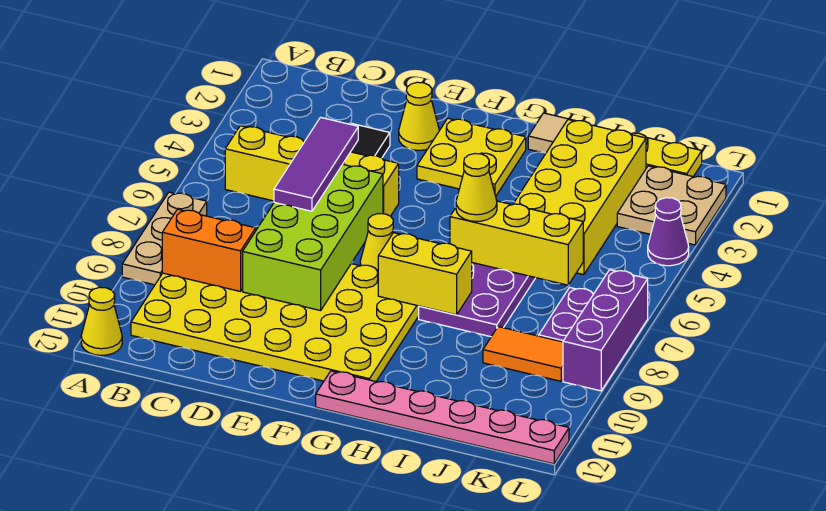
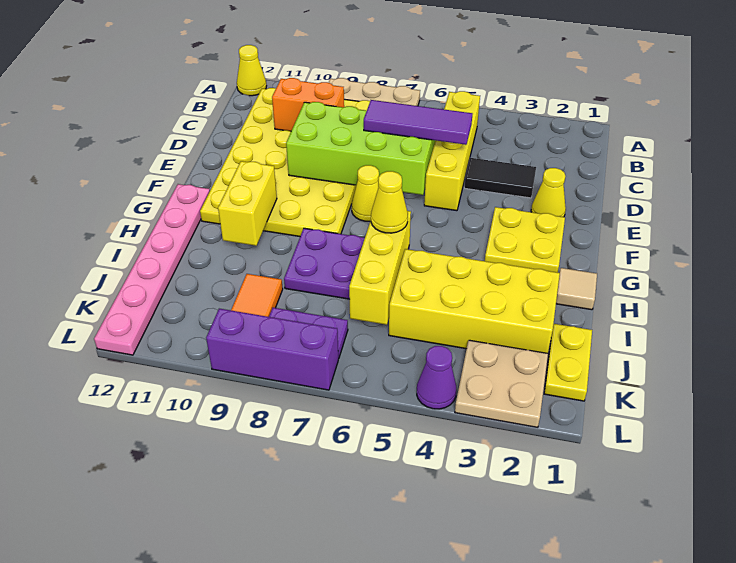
orange 1x2 brick [162,209,256,291] -> orange 1x2 brick turned to [272,78,344,131]
yellow 1x2 brick [378,233,472,315] -> yellow 1x2 brick moved to [218,161,277,246]

